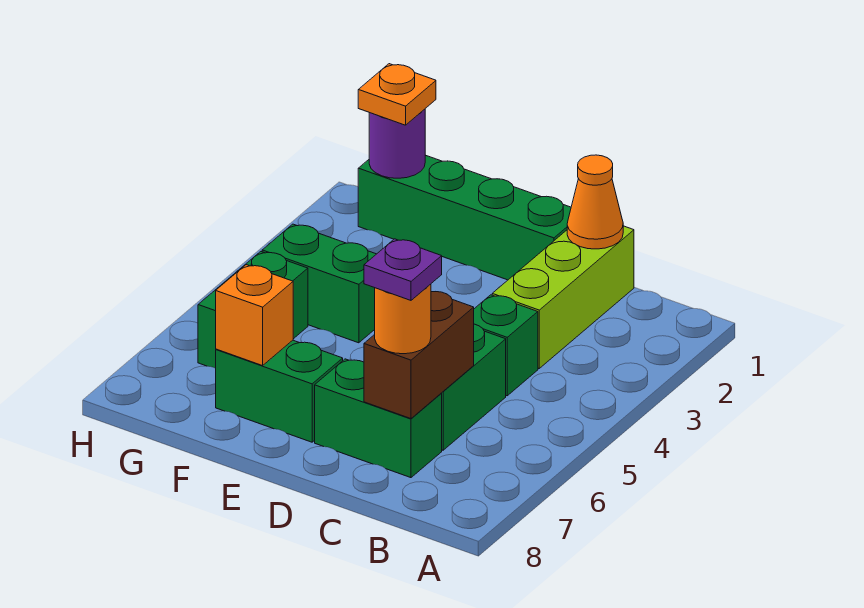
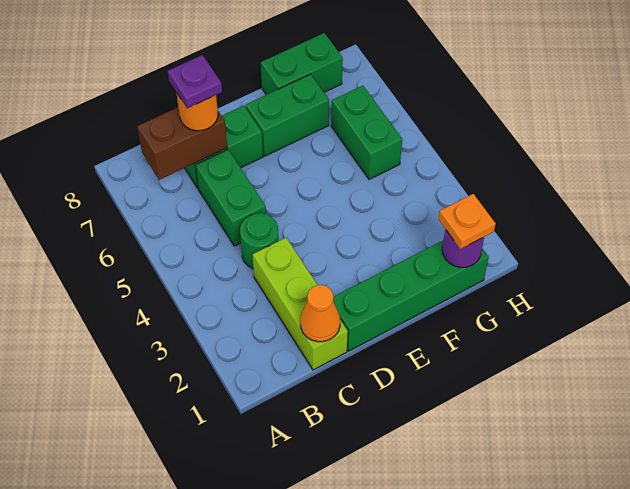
green 1x1 brick [474,295,538,396] -> green 1x1 round brick [240,213,279,269]
brown 1x2 brick [364,292,474,419] -> brown 1x2 brick turned to [137,107,227,180]
green 1x2 brick [262,224,376,343] -> green 1x2 brick moved to [261,33,343,95]
orange 1x1 brick [216,265,293,366] -> none

